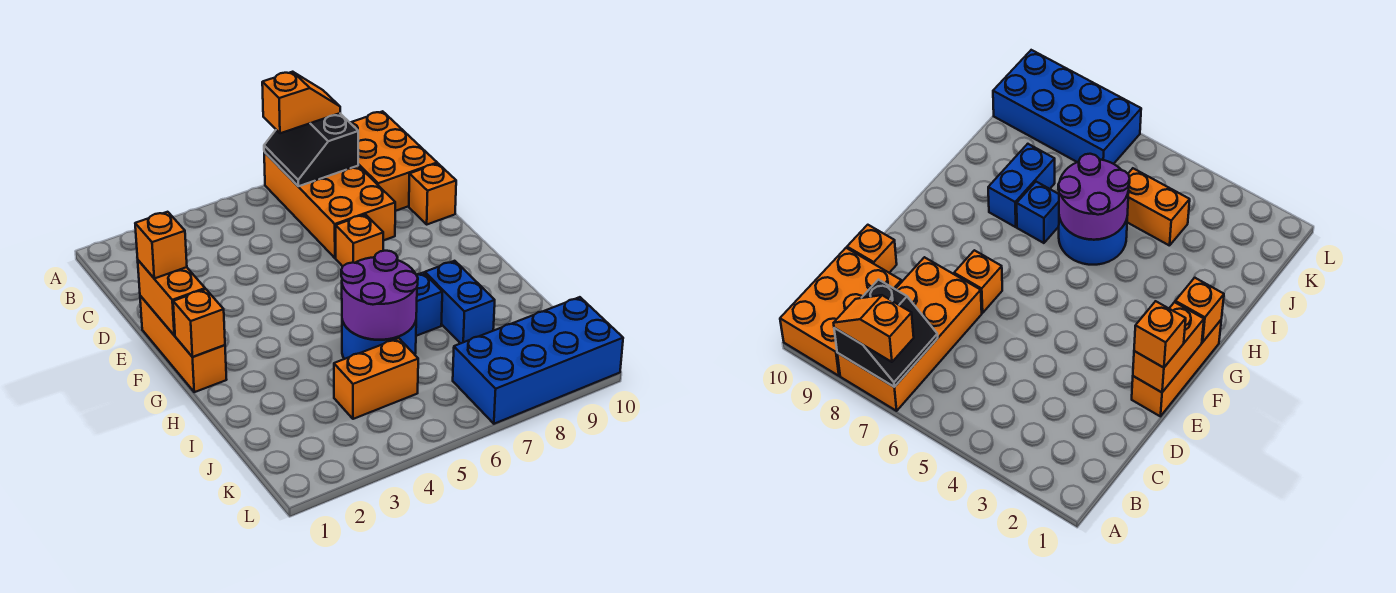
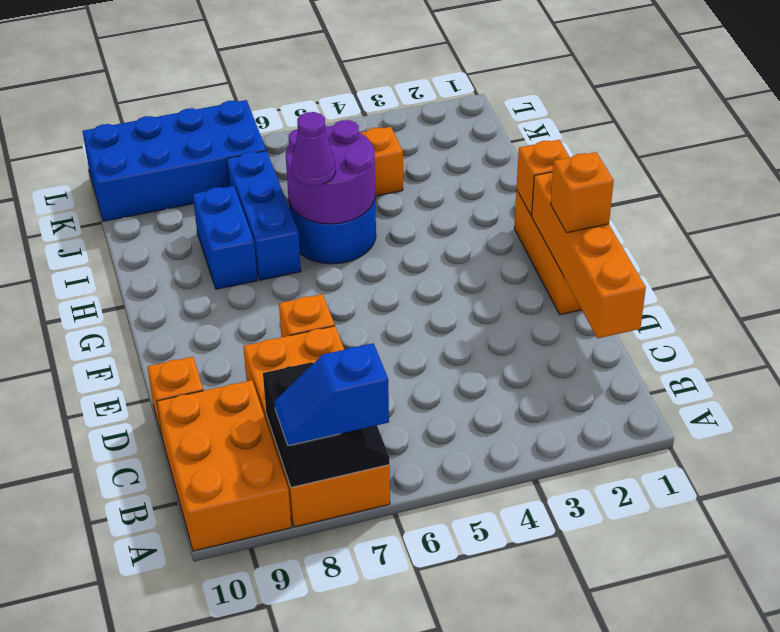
orange 1x2 slope [262,72,340,133] -> blue 1x2 slope [275,343,389,445]
orange 1x2 brick [138,260,205,335] -> orange 1x4 brick [532,171,646,338]
none -> purple 1x1 cone [291,112,336,186]
blue 1x1 brick [416,273,442,336] -> blue 1x3 brick [226,151,301,280]

